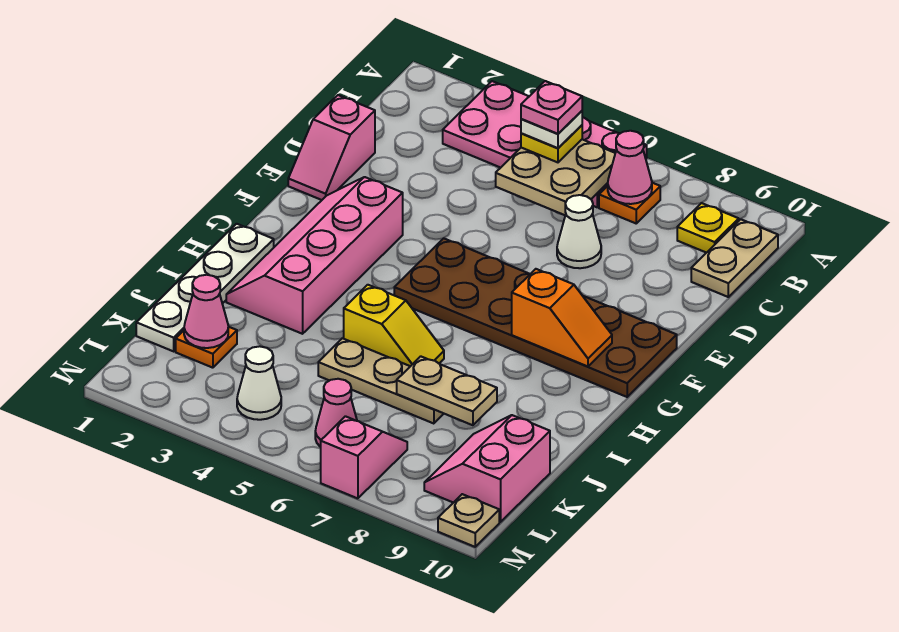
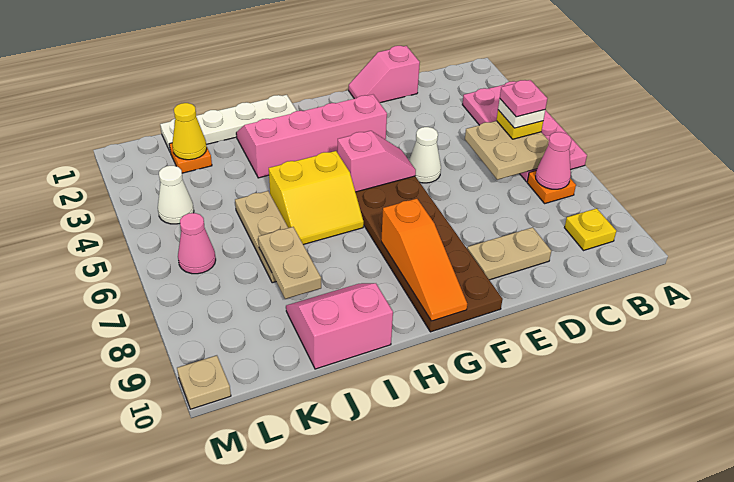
tan 1x2 plate [691,219,778,297] -> tan 1x2 plate moved to [467,227,551,280]
white 1x1 cone [557,195,601,268] -> white 1x1 cone moved to [409,127,441,183]
orange 1x2 slope [512,269,612,366] -> orange 1x3 slope [381,199,467,321]
yellow 1x2 slope [344,285,444,366] -> yellow 2x2 slope [269,151,364,245]
pink 1x1 cone [184,275,228,348] -> yellow 1x1 cone [172,103,207,160]
pink 2x2 slope [424,415,550,522] -> pink 2x2 slope moved to [286,283,393,369]
pink 1x2 slope [321,416,407,498] -> pink 1x2 slope moved to [338,131,416,192]

